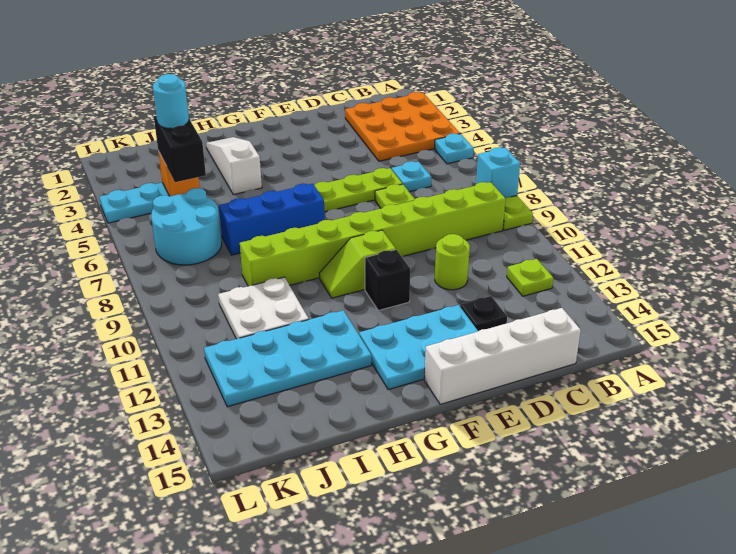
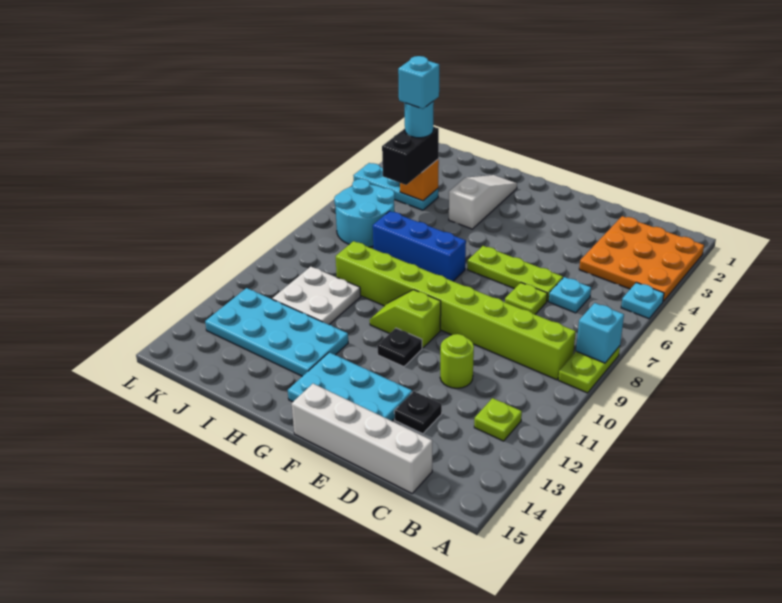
black 1x1 brick [365,250,410,310] -> black 1x1 plate [377,328,422,367]
none -> cyan 1x1 brick [398,56,439,109]

